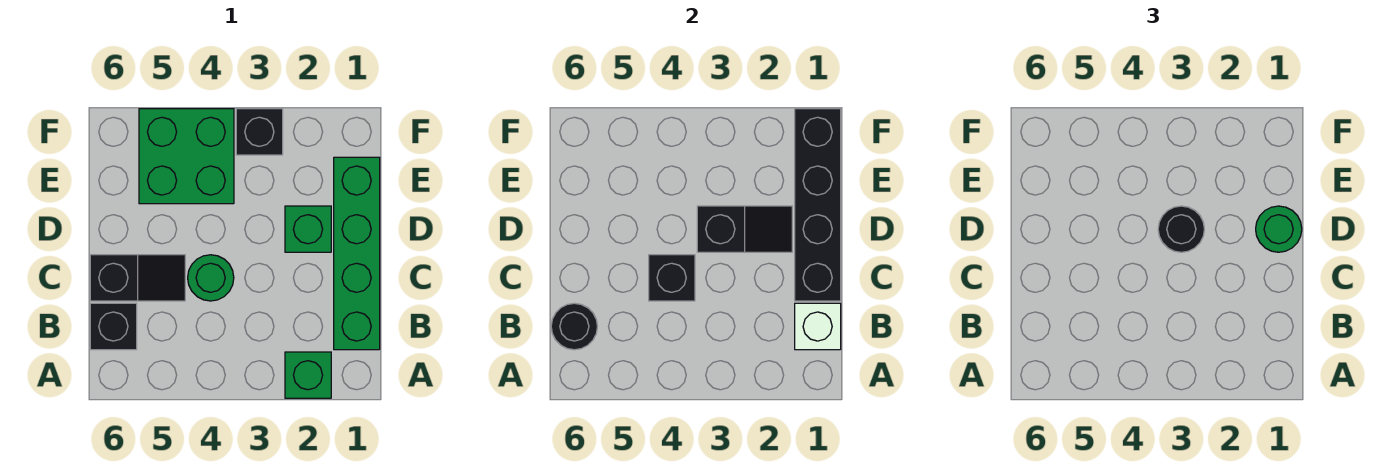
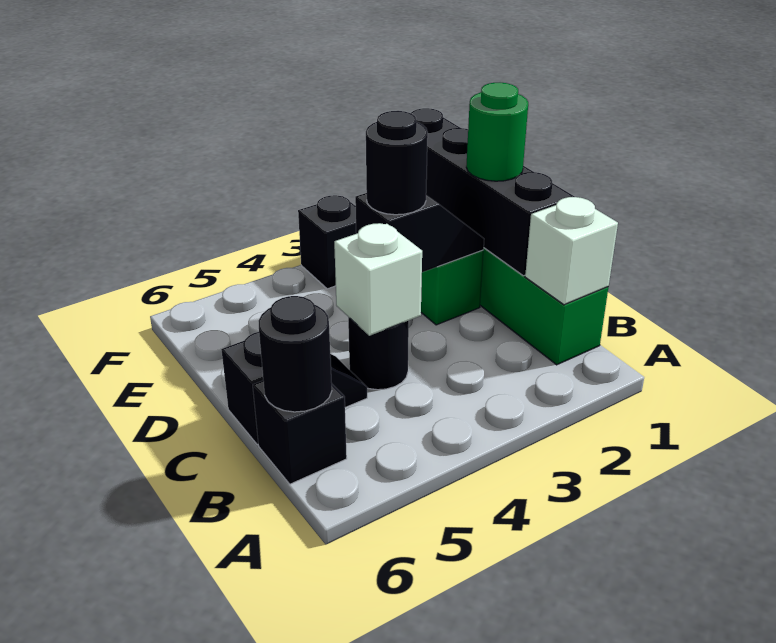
green 1x1 brick [285,352,331,398] -> none
green 1x1 round brick [188,255,234,301] -> black 1x1 round brick [348,317,409,390]
black 1x1 brick [649,255,695,301] -> white 1x1 brick [334,223,422,336]
green 2x2 brick [139,109,234,204] -> none

